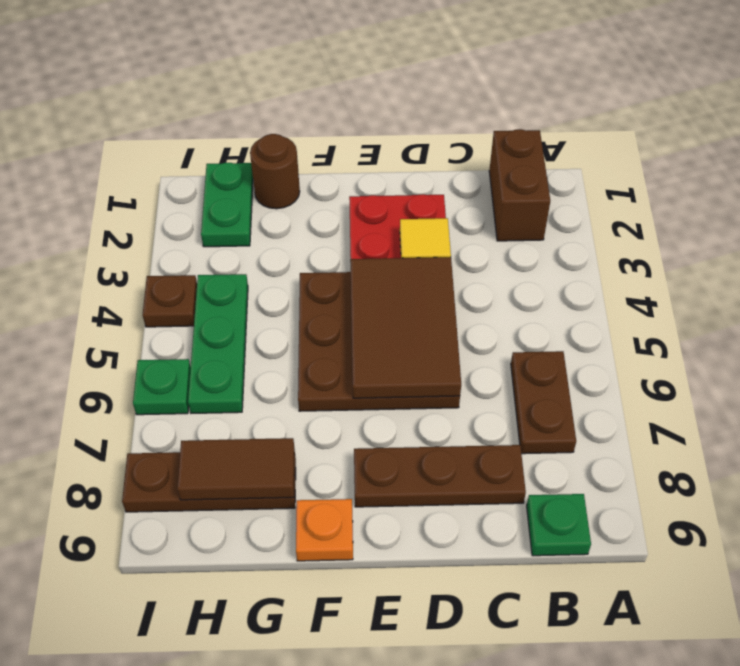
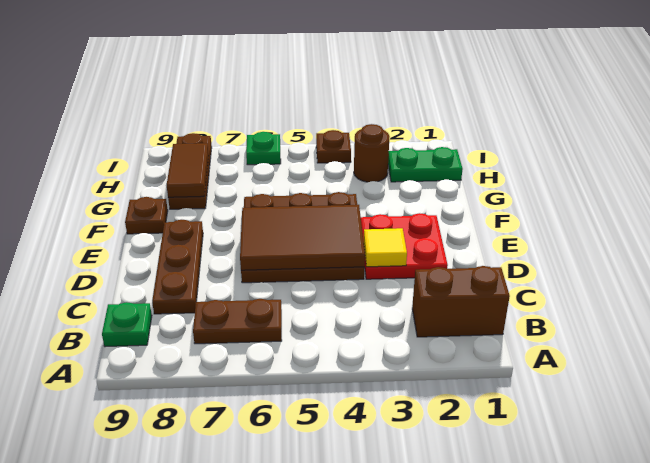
orange 1x1 plate [296,499,353,561] -> brown 1x1 plate [125,197,168,234]
brown 1x1 round brick [250,134,300,209] -> brown 1x1 round brick moved to [354,124,390,182]
green 1x3 plate [188,274,248,413] -> none

